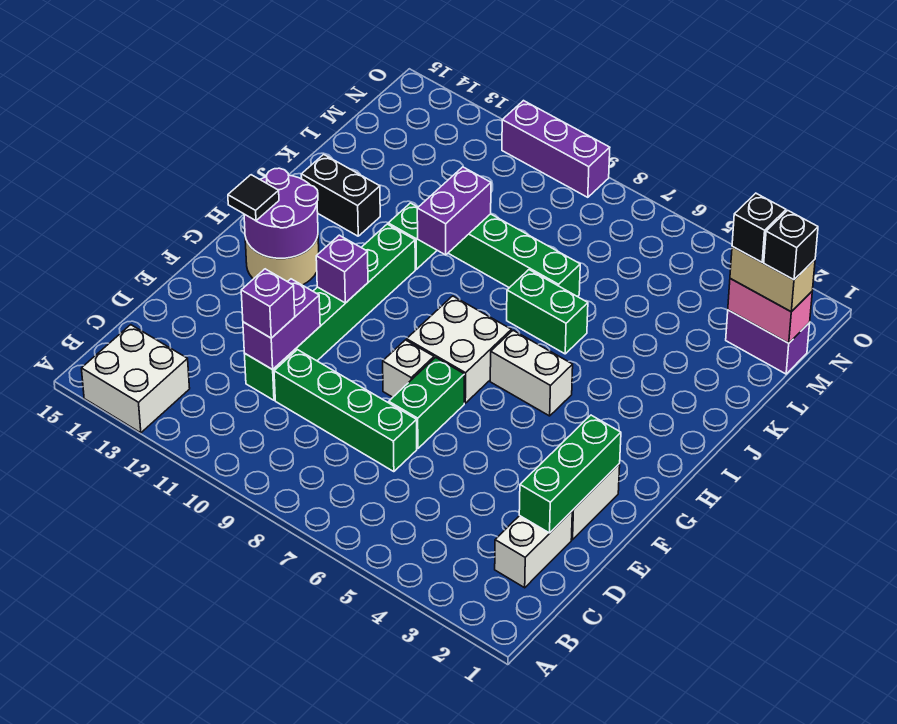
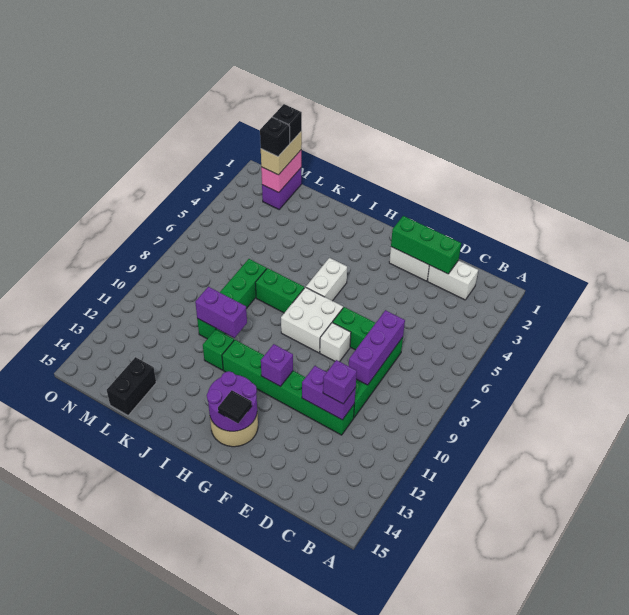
white 2x2 brick [81,325,190,433] -> none
green 1x2 brick [507,270,588,354] -> green 1x2 brick turned to [255,268,304,313]
black 1x2 brick [301,154,380,236] -> black 1x2 brick moved to [107,357,156,415]
purple 1x3 brick [502,101,610,197] -> purple 1x3 brick moved to [349,310,405,385]

